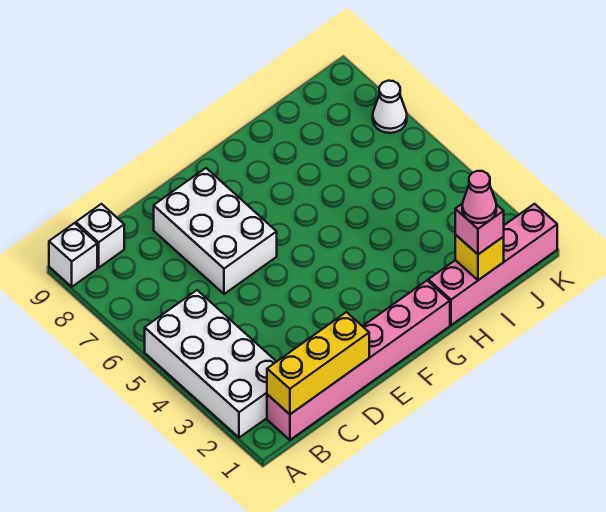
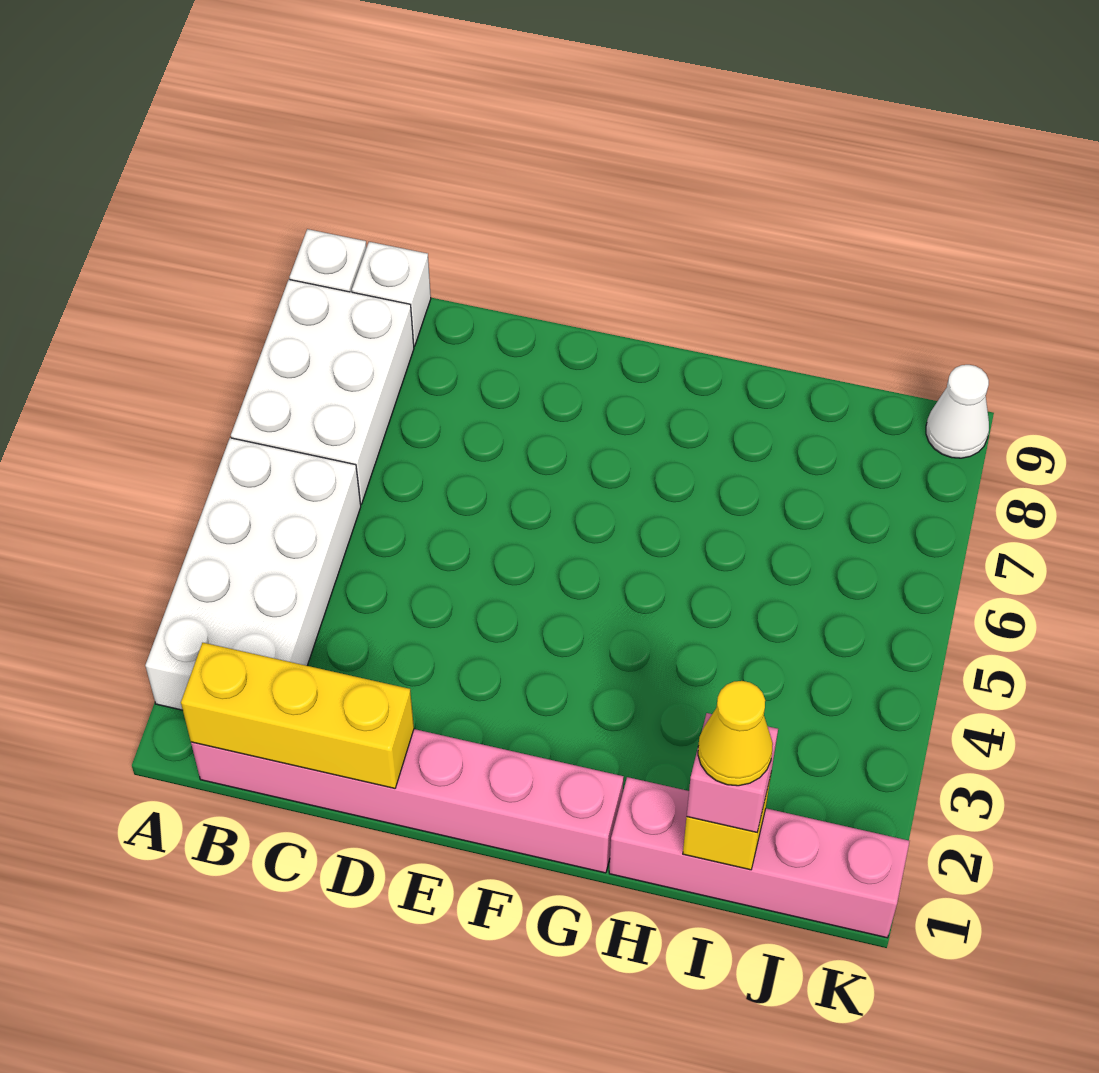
white 2x3 brick [154,168,277,294] -> white 2x3 brick moved to [231,279,414,504]
pink 1x1 cone [462,171,496,223] -> yellow 1x1 cone [698,681,773,786]
white 1x1 cone [373,81,407,133] -> white 1x1 cone moved to [926,365,989,458]

